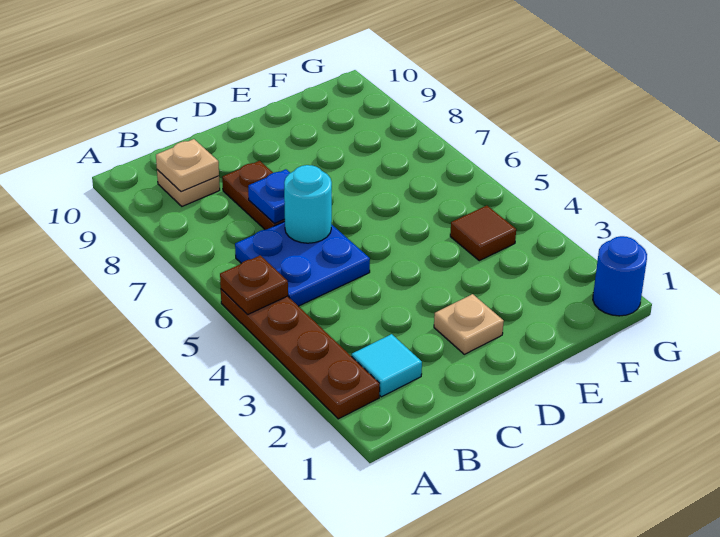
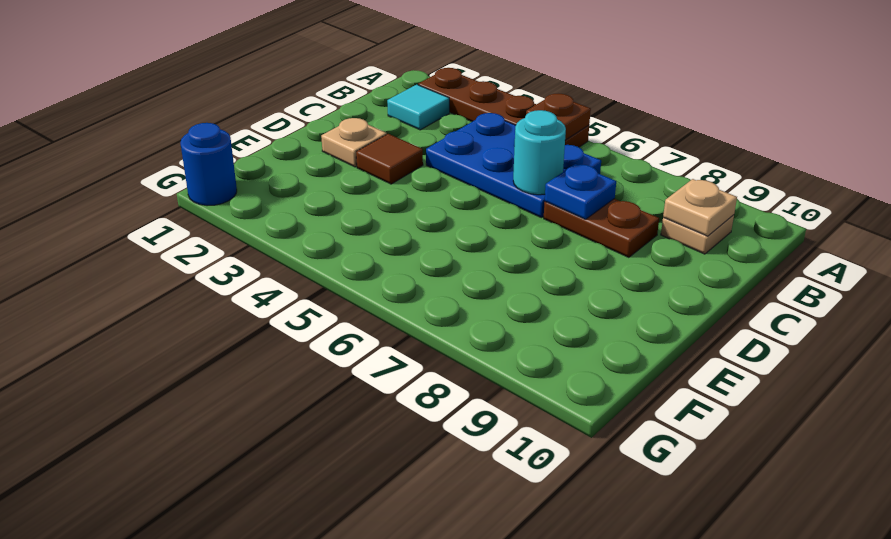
blue 2x2 plate [235,221,370,306] -> blue 2x3 plate [426,113,601,218]
brown 1x1 tile [450,206,516,261] -> brown 1x1 tile moved to [356,134,423,184]

